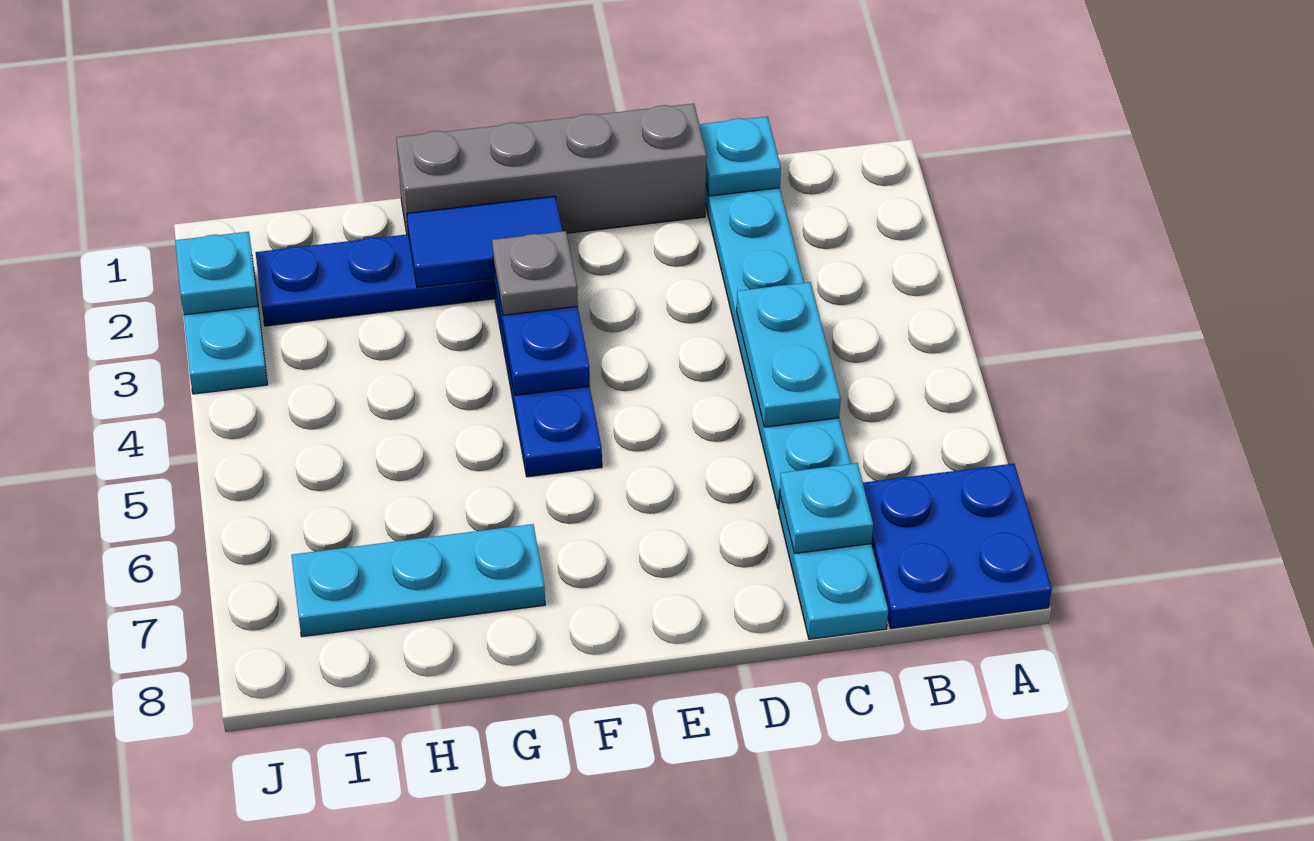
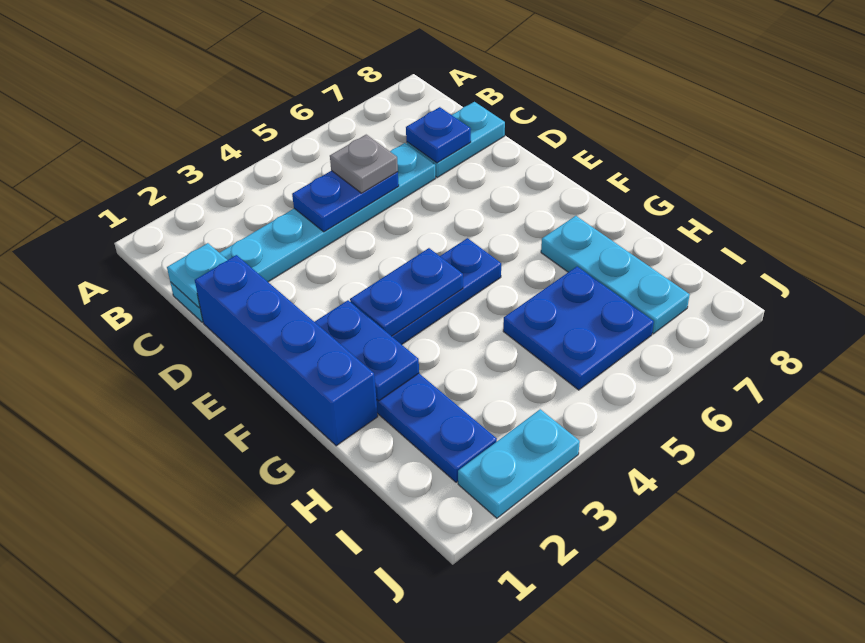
blue 2x2 plate [863,464,1052,629] -> blue 2x2 plate moved to [503,266,654,390]
cyan 1x2 plate [737,282,841,427] -> blue 1x2 plate [292,171,399,232]
cyan 1x1 plate [780,463,873,553] -> blue 1x1 plate [406,107,471,163]
grey 1x4 brick [396,104,707,234] -> blue 1x4 brick [195,255,378,446]
blue 1x2 tile [407,196,562,287] -> blue 1x2 plate [315,300,419,401]
grey 1x1 plate [492,231,578,315] -> grey 1x1 plate moved to [330,135,398,193]
cyan 1x1 plate [175,232,258,315] -> none

